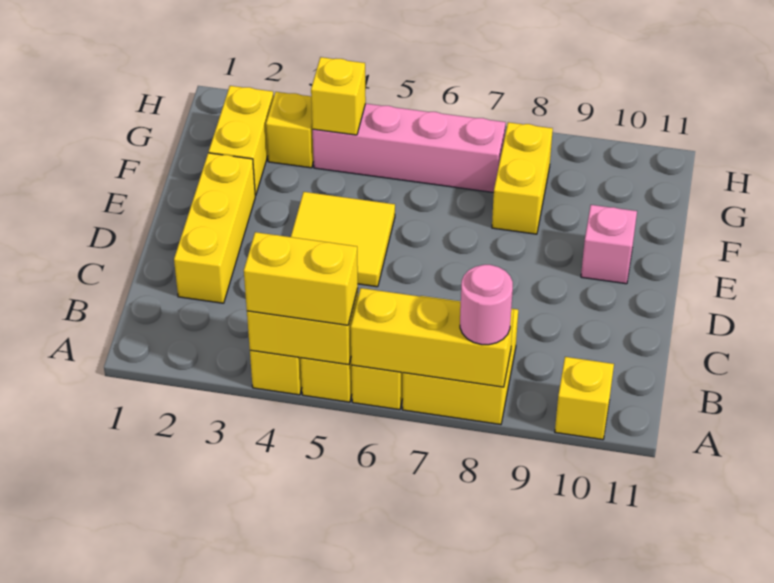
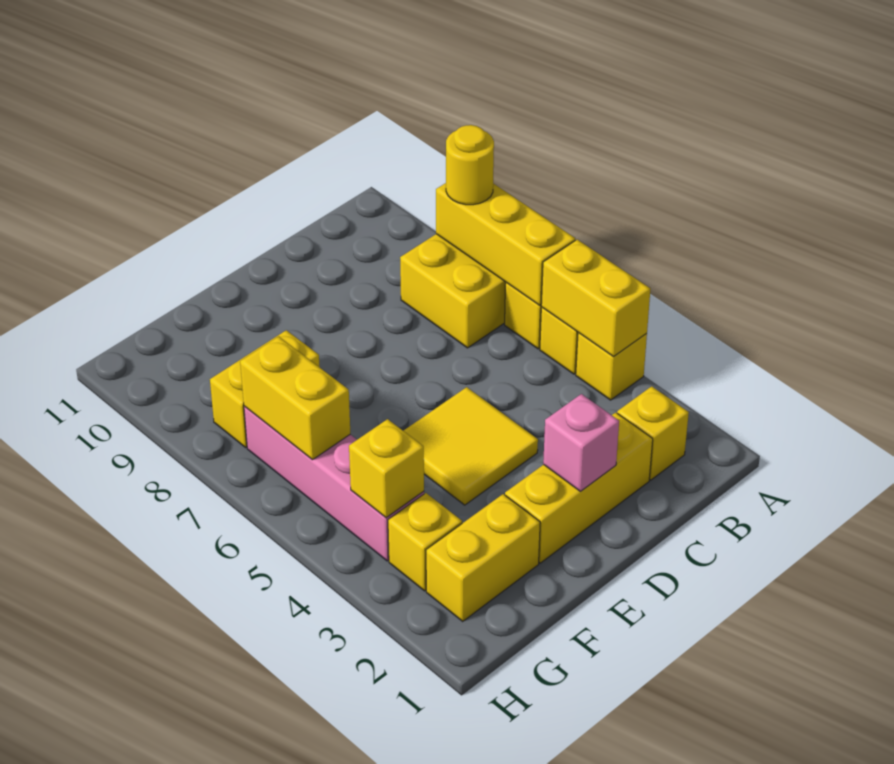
yellow 1x2 brick [244,232,358,325] -> yellow 1x2 brick moved to [240,336,350,460]
pink 1x1 round brick [460,265,513,345] -> yellow 1x1 round brick [446,125,494,205]
yellow 1x1 brick [555,357,614,440] -> yellow 1x1 brick moved to [617,386,689,480]
pink 1x1 brick [581,205,637,284] -> pink 1x1 brick moved to [543,394,619,491]

